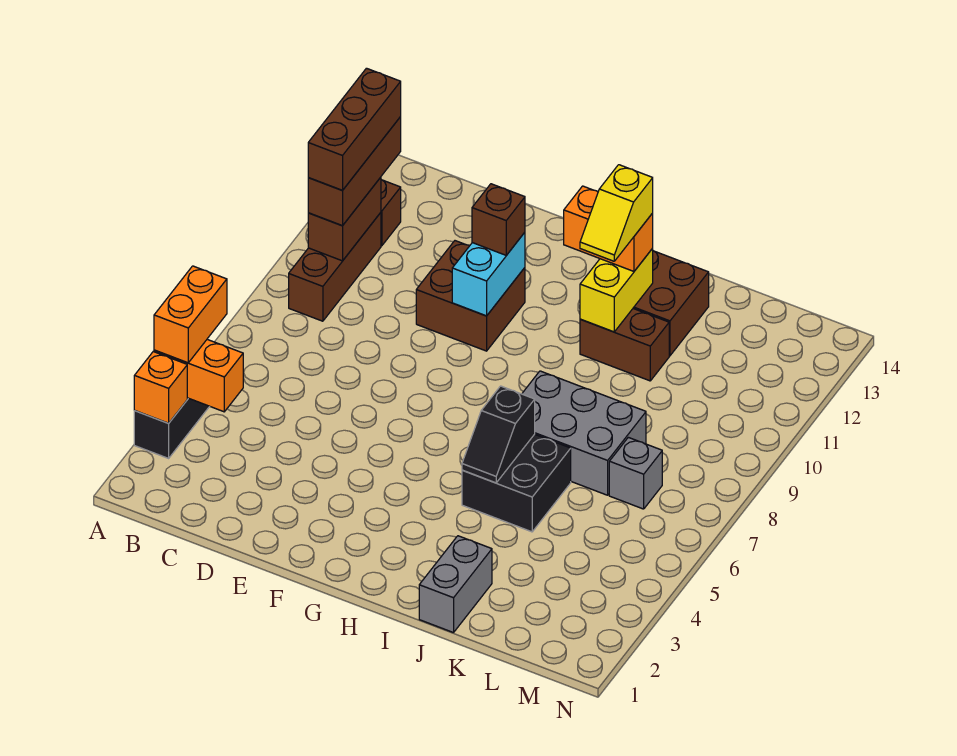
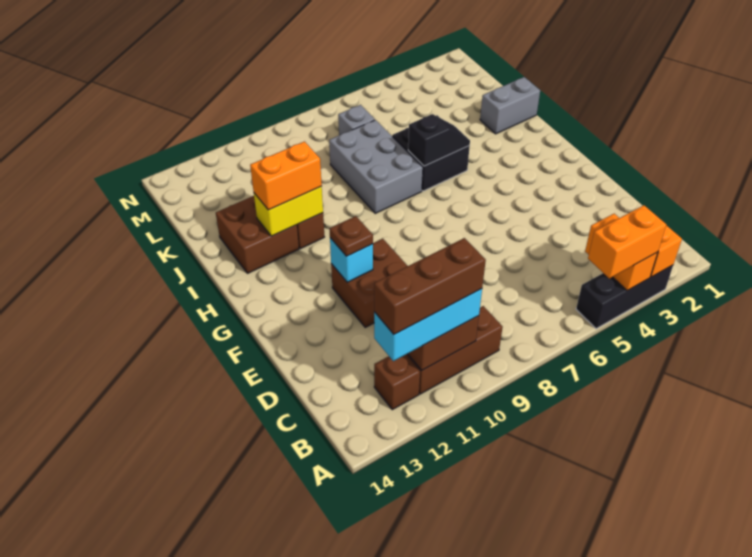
brown 1x3 brick [308,117,401,226] -> cyan 1x3 brick [374,289,482,361]
cyan 1x2 brick [452,232,525,316] -> cyan 1x1 brick [330,238,373,282]
brown 1x1 brick [472,184,525,255] -> brown 1x1 plate [330,216,373,256]
orange 1x2 brick [564,186,653,271] -> orange 1x2 brick turned to [250,142,322,210]
yellow 1x2 slope [580,165,653,261] -> none

